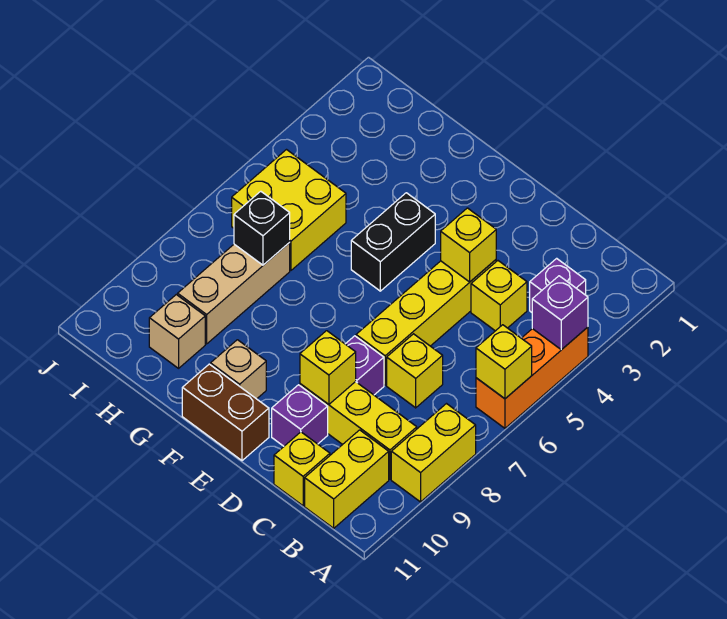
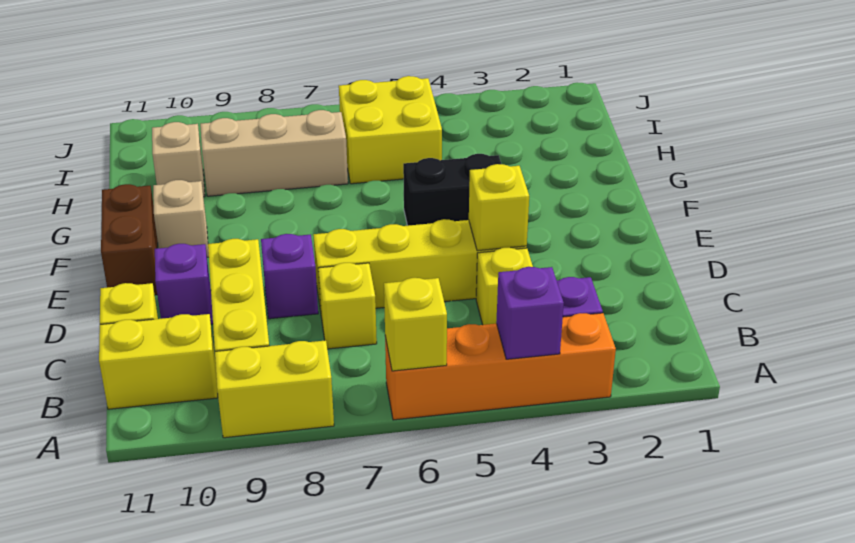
orange 1x3 brick [476,327,588,428] -> orange 1x4 brick [385,313,616,420]
yellow 1x1 brick [300,331,356,404] -> none
black 1x1 brick [234,191,290,265] -> none

